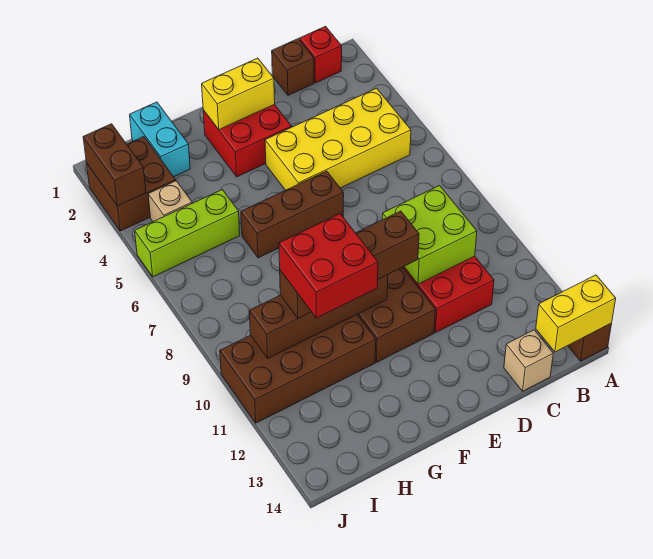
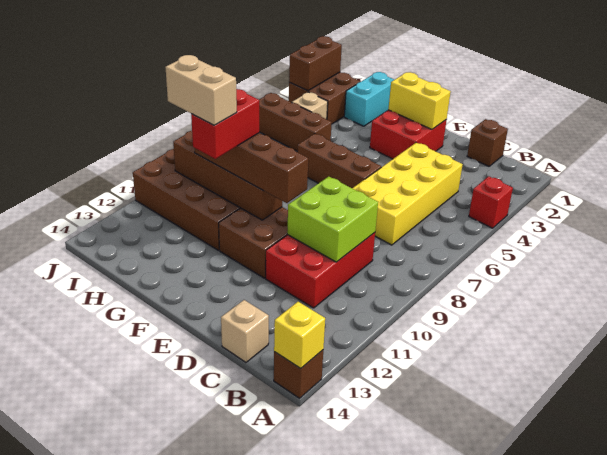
yellow 1x2 brick [536,275,616,352] -> yellow 1x1 brick [274,302,325,368]
red 1x1 brick [299,26,342,83] -> red 1x1 brick moved to [469,176,513,228]
yellow 2x4 brick [265,88,411,190] -> yellow 2x4 brick turned to [352,143,463,245]
red 2x2 brick [279,214,378,318] -> red 1x2 brick [191,89,259,159]
none -> tan 1x2 brick [165,55,237,125]
lime 1x3 brick [135,190,240,277] -> brown 1x3 brick [259,93,332,151]

